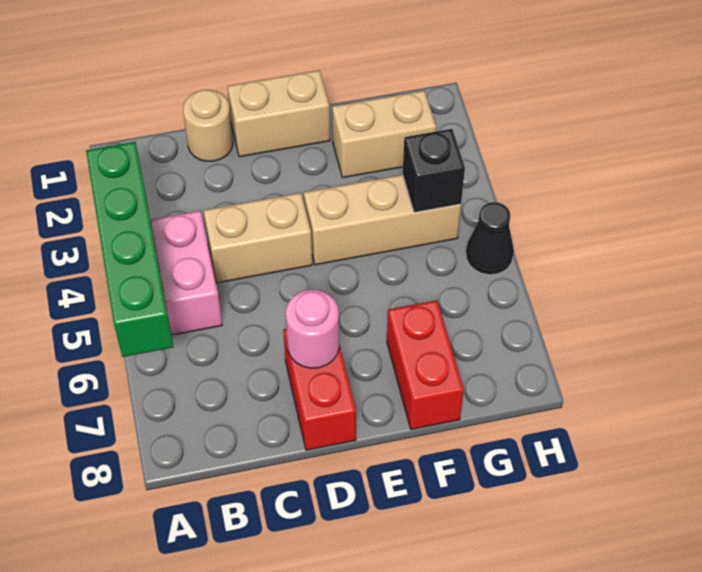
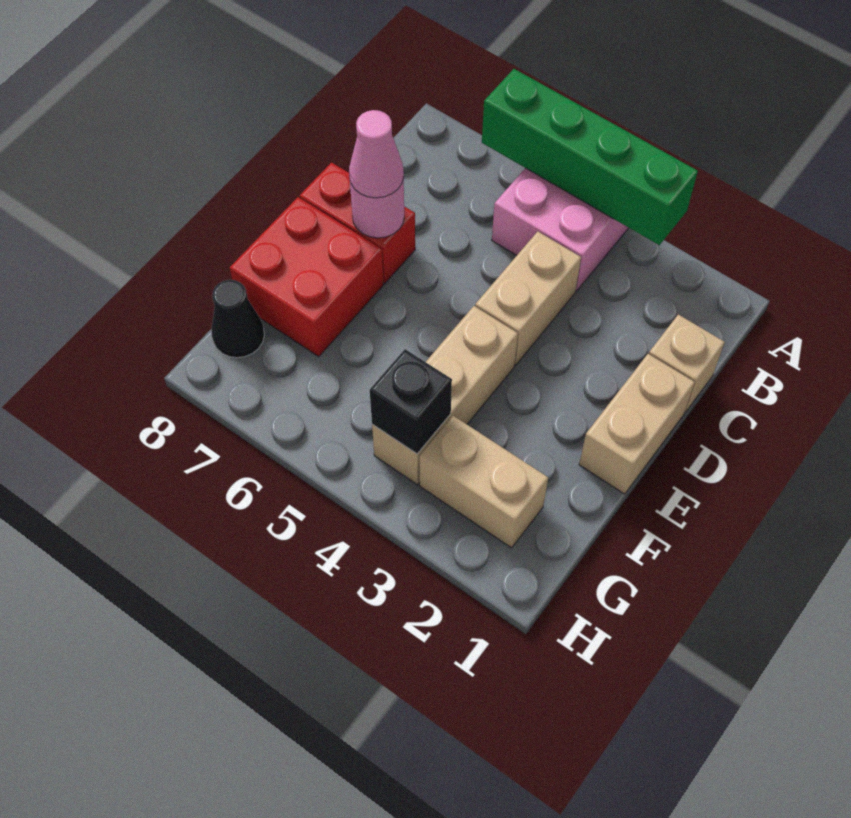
tan 1x1 round brick [183,90,233,161] -> tan 1x1 brick [649,314,725,412]
none -> pink 1x1 cone [349,110,404,198]
tan 1x2 brick [332,91,436,178] -> tan 1x2 brick turned to [419,416,548,548]
red 1x2 brick [387,300,464,429] -> red 2x2 brick [230,197,383,357]
black 1x1 cone [466,202,514,275] -> black 1x1 cone moved to [211,280,264,358]

